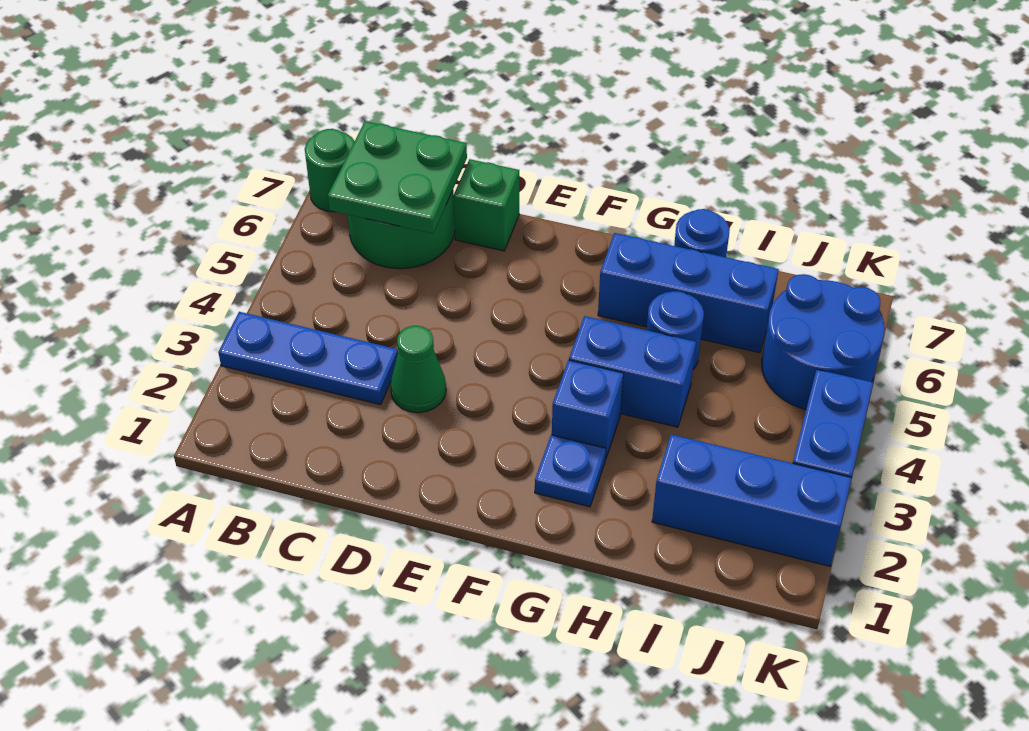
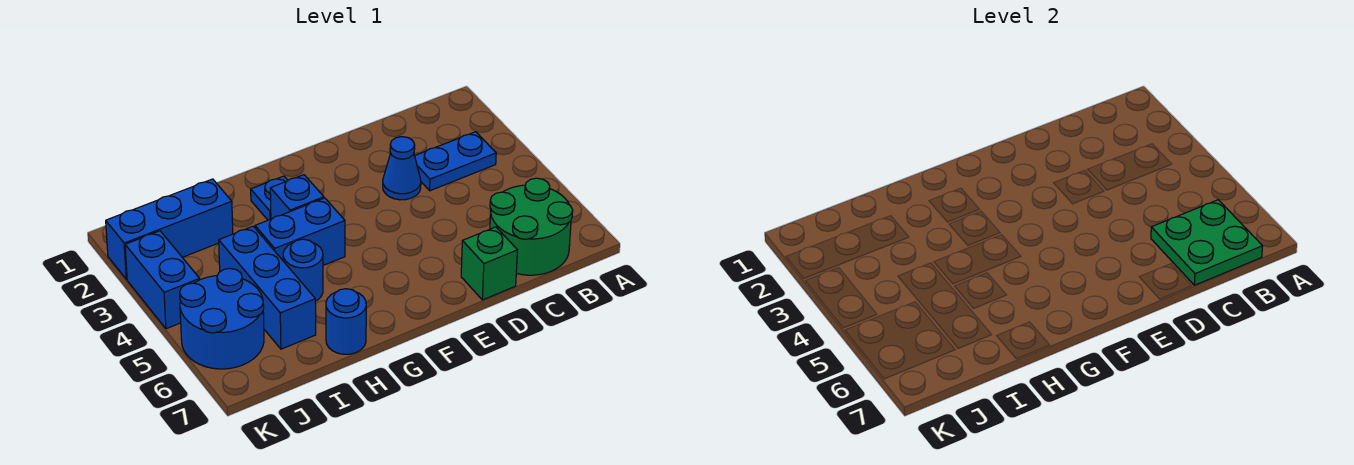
blue 1x3 plate [218,312,398,405] -> blue 1x2 plate [415,132,496,191]
green 1x1 round brick [305,129,355,212] -> none
green 1x1 cone [390,326,446,413] -> blue 1x1 cone [383,137,421,200]
blue 1x3 brick [598,233,779,353] -> blue 1x3 brick turned to [219,226,316,349]

